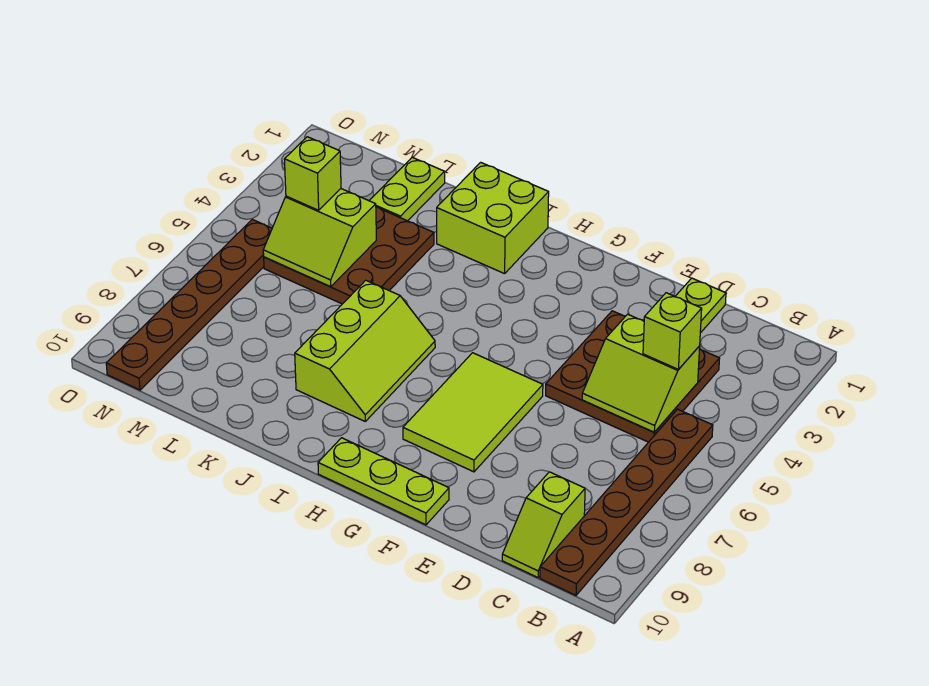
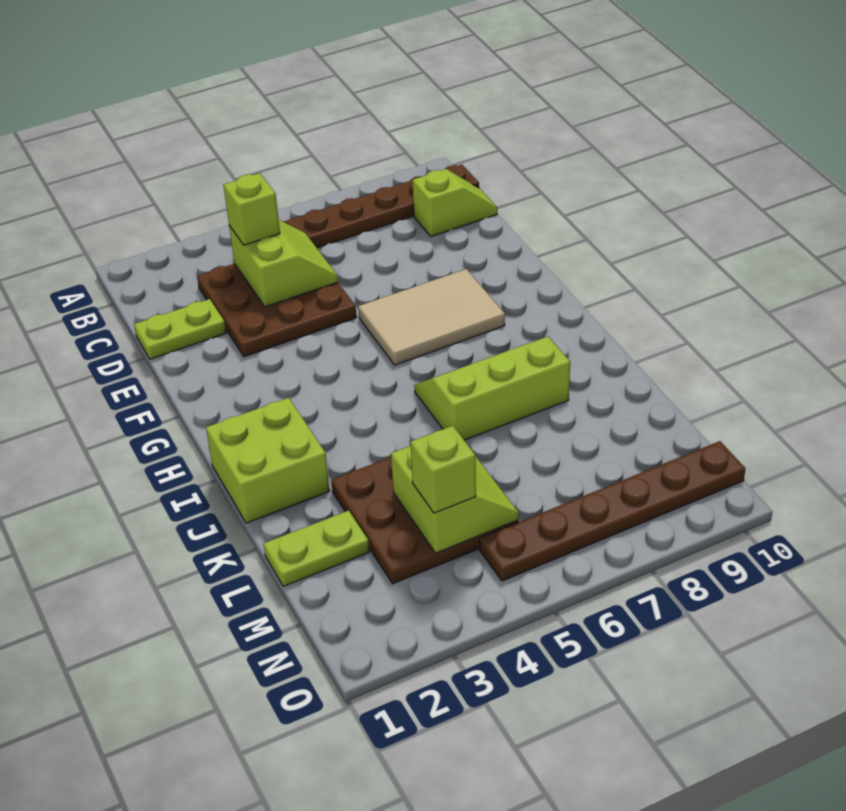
lime 2x3 tile [403,353,543,472] -> tan 2x3 tile [358,269,505,365]
lime 1x3 plate [318,438,449,525] -> none

